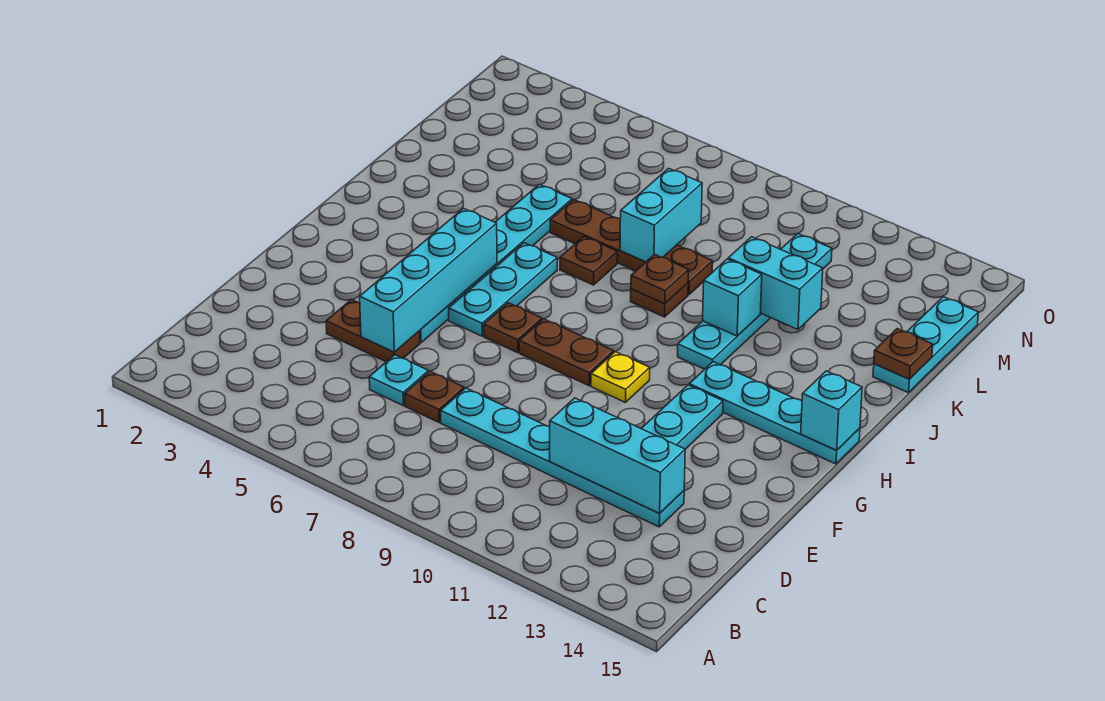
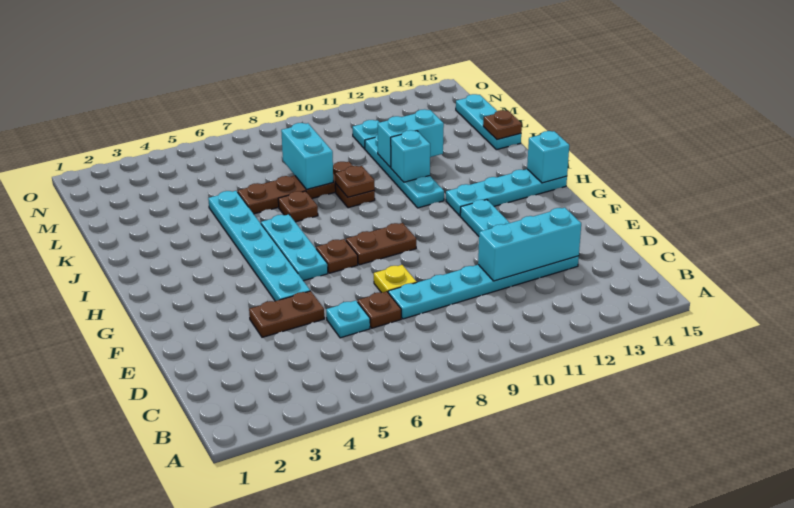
cyan 1x4 brick [360,208,497,352] -> none
yellow 1x1 plate [591,352,650,402] -> yellow 1x1 plate moved to [374,265,417,293]

